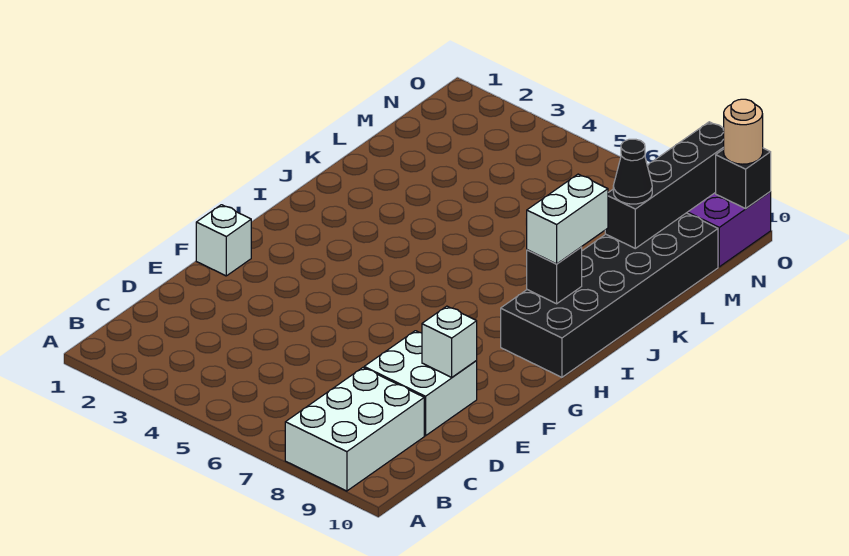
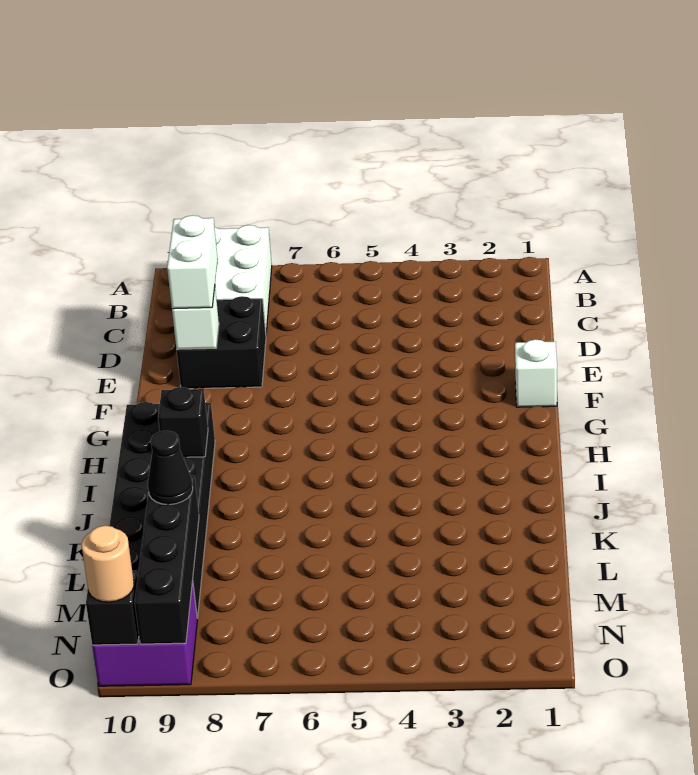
white 2x2 brick [364,331,477,436] -> black 2x2 brick [177,296,266,389]
white 1x2 brick [527,174,608,264] -> white 1x2 brick moved to [167,215,218,309]

